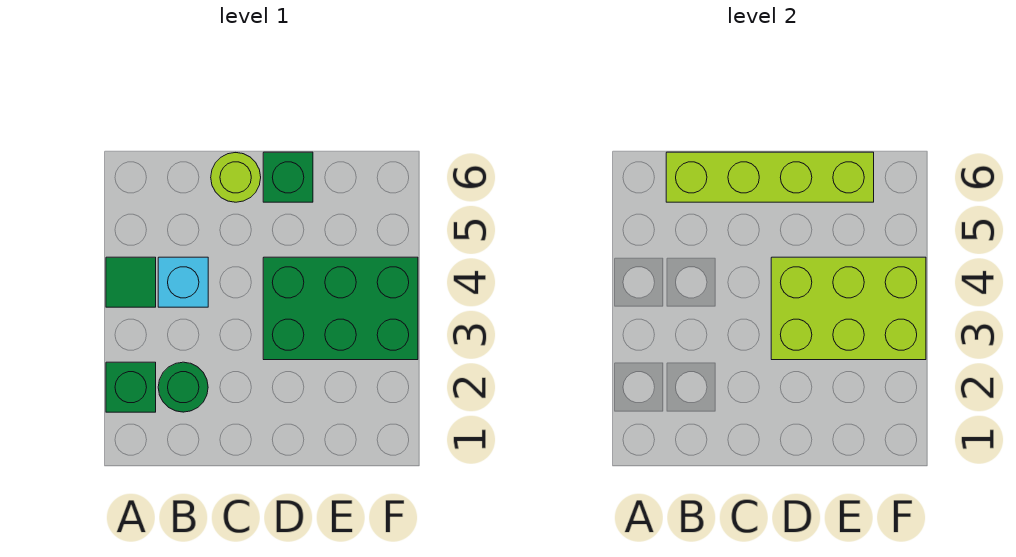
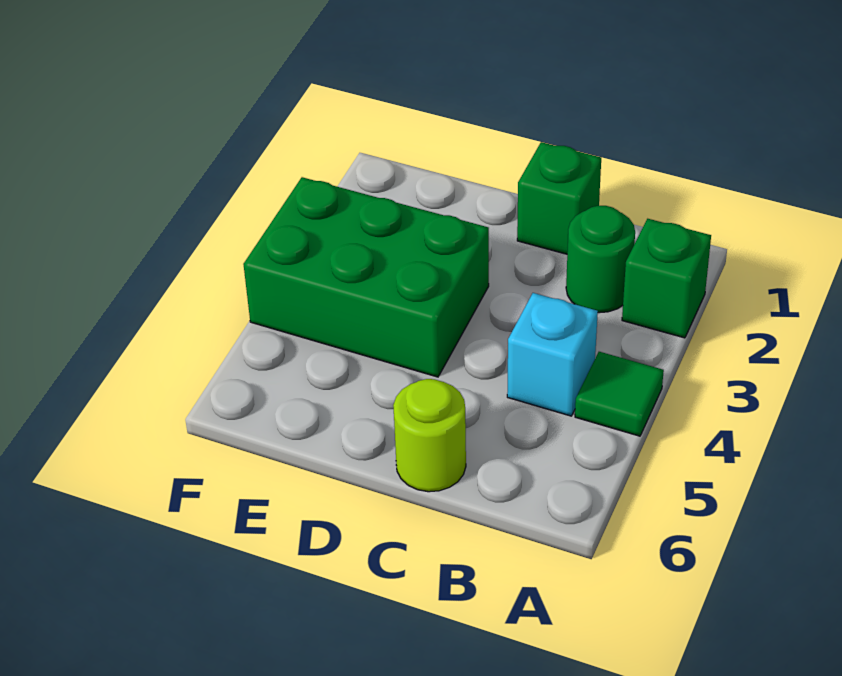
lime 1x4 brick [666,152,874,202] -> none
lime 2x3 brick [771,257,926,360] -> none
green 1x1 brick [263,152,313,202] -> green 1x1 brick moved to [517,142,601,254]

